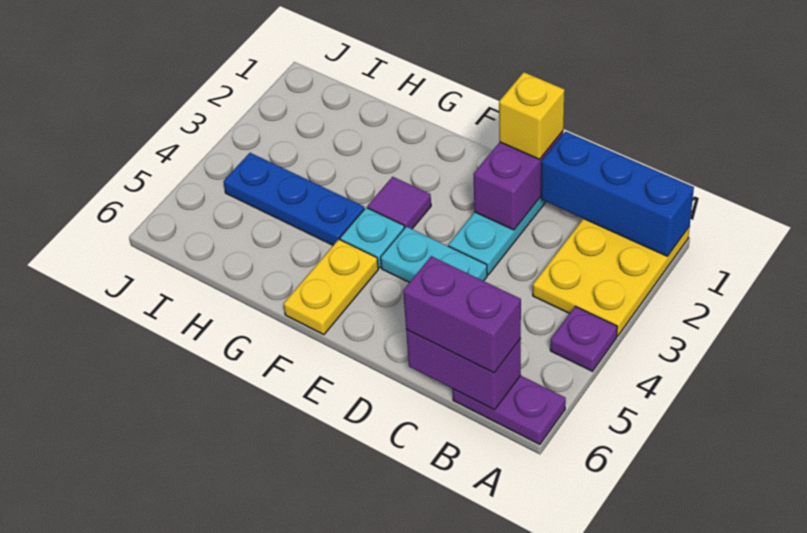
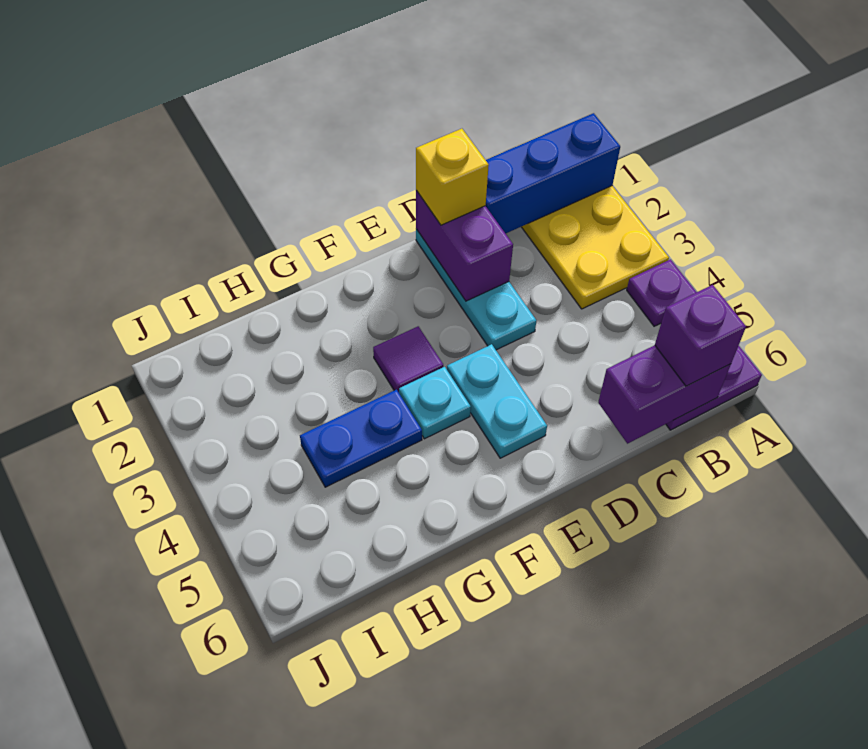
purple 1x2 brick [403,256,521,373] -> purple 1x1 brick [655,285,746,386]
cyan 1x2 plate [381,227,487,282] -> cyan 1x2 plate turned to [447,344,547,458]
yellow 1x2 plate [284,239,378,335] -> none
blue 1x3 plate [223,153,364,245] -> blue 1x2 plate [300,390,422,487]

